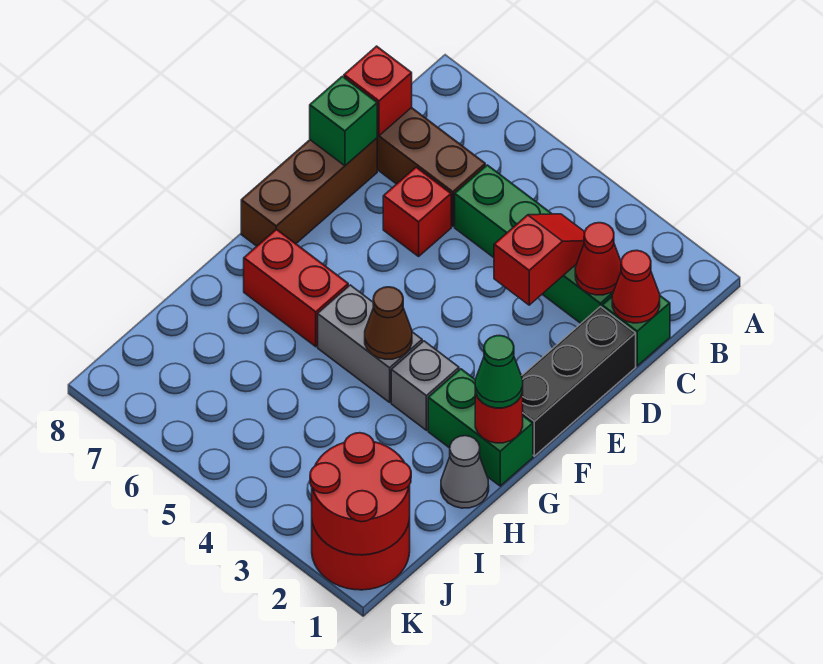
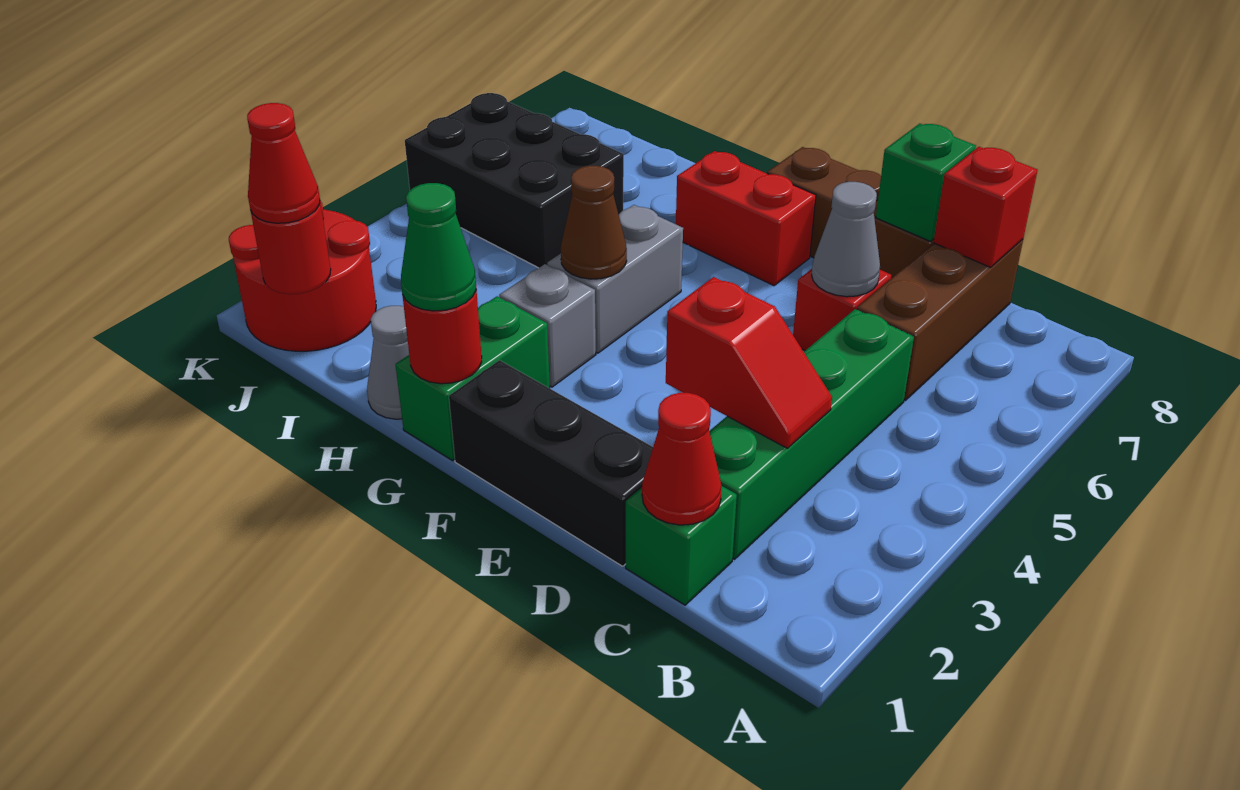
red 1x1 cone [575,223,621,295] -> red 1x1 cone moved to [247,103,320,223]
none -> grey 1x1 cone [812,182,880,297]
red 1x2 brick [244,229,348,347] -> red 1x2 brick turned to [676,151,816,286]
none -> black 2x3 brick [405,93,624,268]
red 2x2 round brick [310,433,411,555] -> red 1x1 round brick [251,202,331,294]

